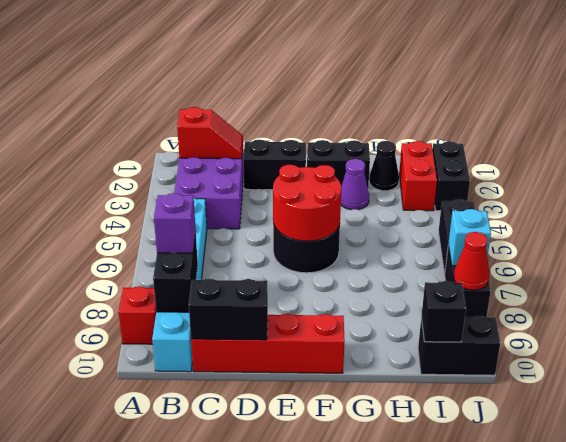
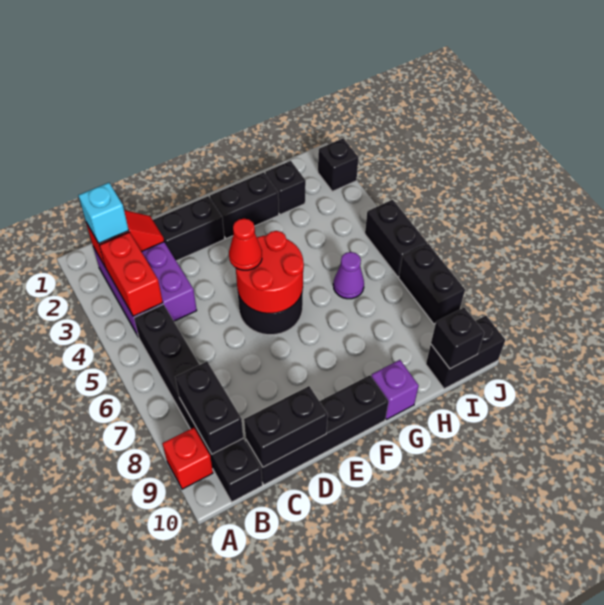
cyan 1x6 brick [152,198,207,372] -> black 1x6 brick [134,304,262,502]
purple 1x1 brick [154,193,196,253] -> purple 1x1 brick moved to [371,360,419,419]
red 1x4 brick [191,314,345,373] -> black 1x4 brick [246,375,389,485]
purple 1x1 cone [341,159,369,210] -> purple 1x1 cone moved to [333,252,364,299]
black 1x1 cone [369,141,399,191] -> black 1x1 brick [265,161,306,215]
red 1x2 brick [399,141,437,211] -> red 1x2 brick moved to [100,232,163,316]
black 1x2 brick [433,141,470,211] -> black 1x1 brick [318,138,359,191]
cyan 1x1 brick [448,209,491,266] -> cyan 1x1 brick moved to [78,183,129,243]
red 1x1 cone [454,232,489,290] -> red 1x1 cone moved to [229,219,262,270]

